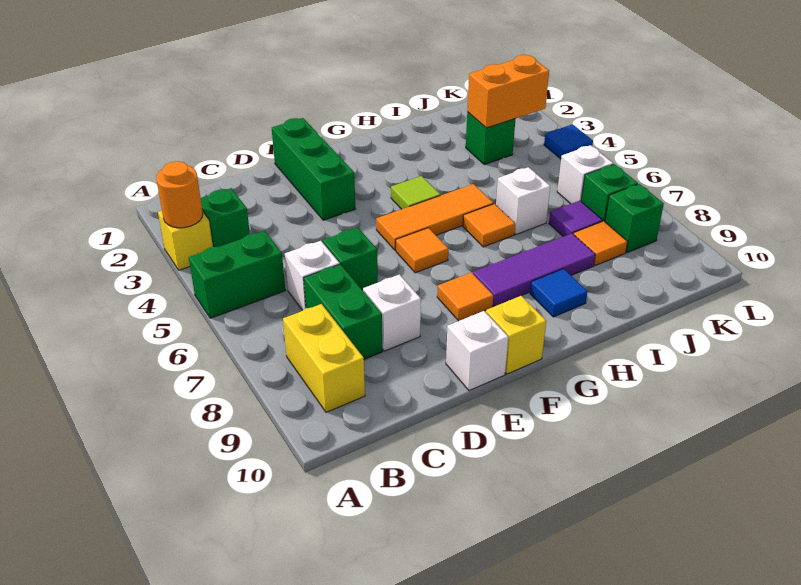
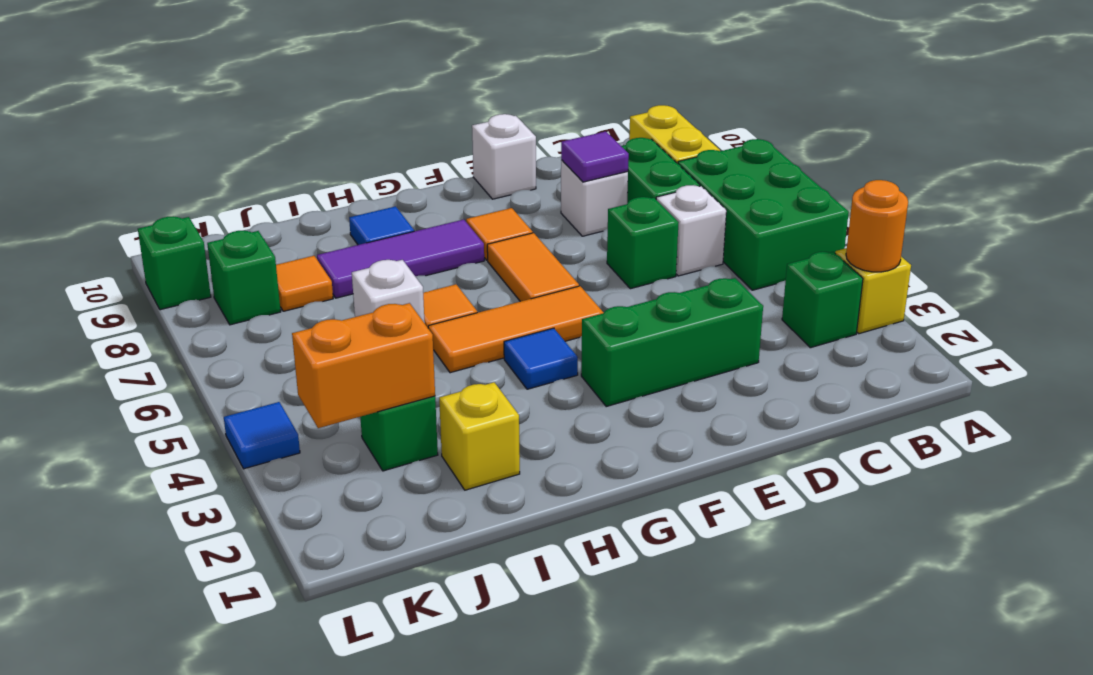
green 1x2 brick [189,231,285,318] -> green 2x3 brick [678,139,849,290]
green 1x3 brick [272,118,355,220] -> green 1x3 brick turned to [581,278,763,406]
orange 1x1 tile [396,228,448,273] -> orange 1x2 tile [487,233,579,301]
yellow 1x1 brick [486,296,546,374] -> yellow 1x1 brick moved to [439,382,520,490]
lime 1x1 tile [391,176,440,209] -> blue 1x1 tile [504,328,578,389]
purple 1x1 tile [549,201,603,237] -> purple 1x1 tile moved to [561,132,629,182]
white 1x1 brick [557,145,613,204] -> none
green 1x1 brick [581,164,638,222] -> green 1x1 brick moved to [138,216,211,310]

